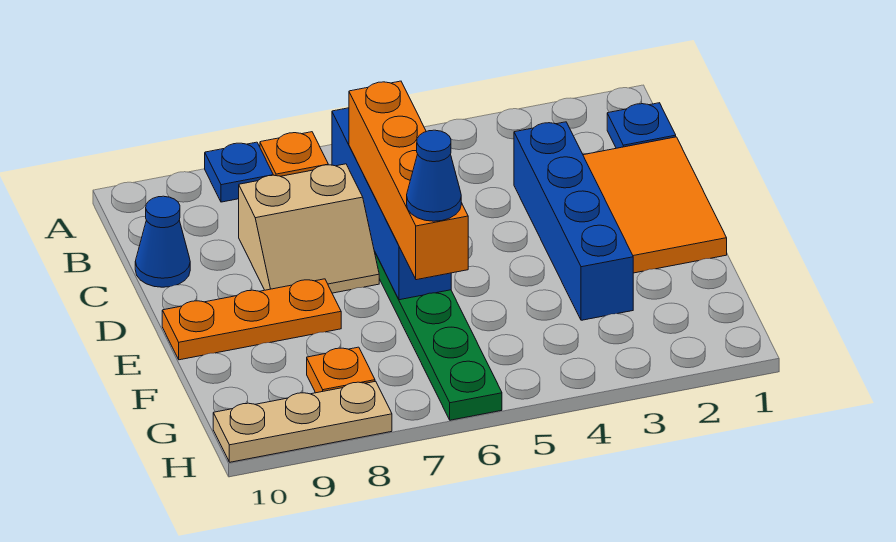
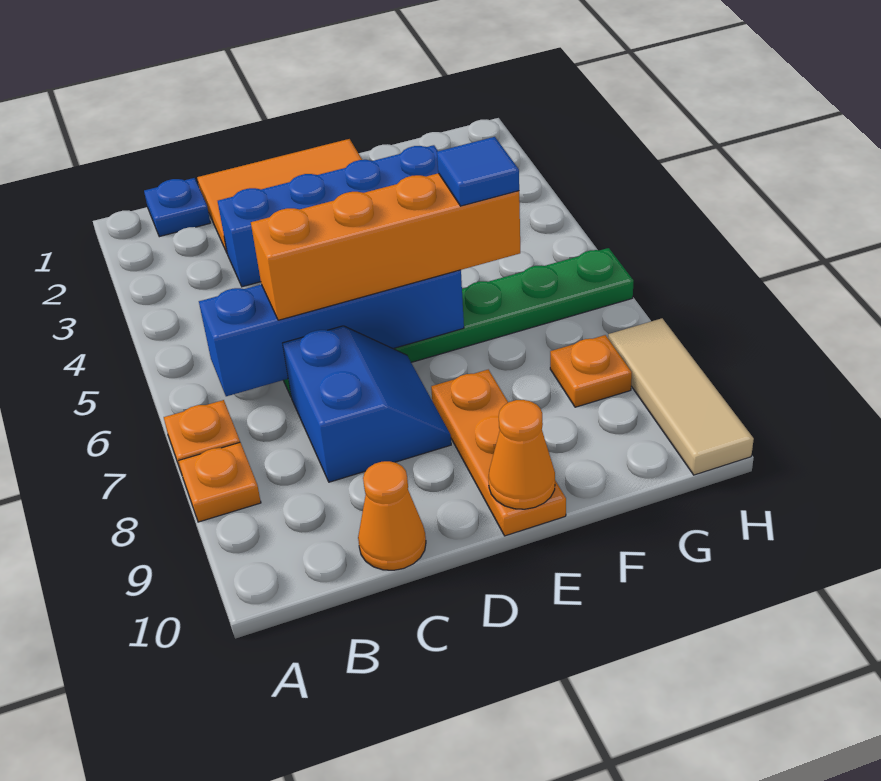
blue 1x1 plate [205,142,273,202] -> orange 1x1 plate [179,443,261,522]
tan 2x2 slope [239,164,379,293] -> blue 2x2 slope [283,326,451,482]
blue 1x1 cone [135,196,190,287] -> orange 1x1 cone [358,461,426,570]
none -> orange 1x1 cone [488,400,555,509]
blue 1x1 cone [407,130,461,221] -> blue 1x1 tile [437,137,519,206]
tan 1x3 plate [213,381,392,462] -> tan 1x3 tile [608,318,754,475]

